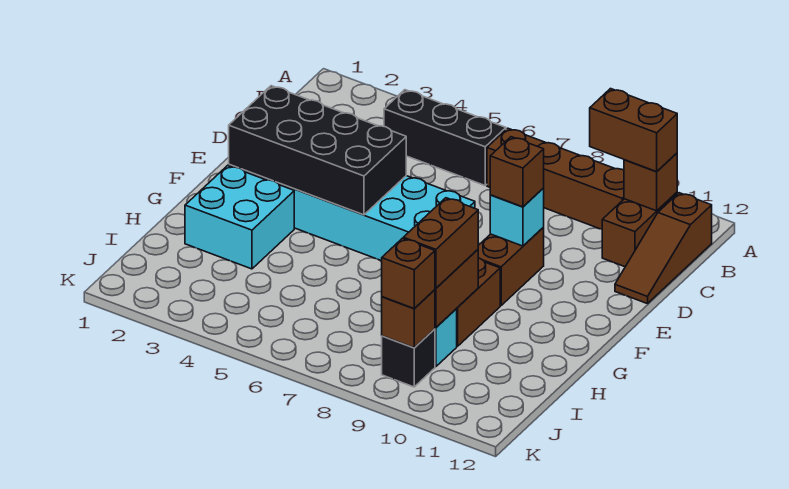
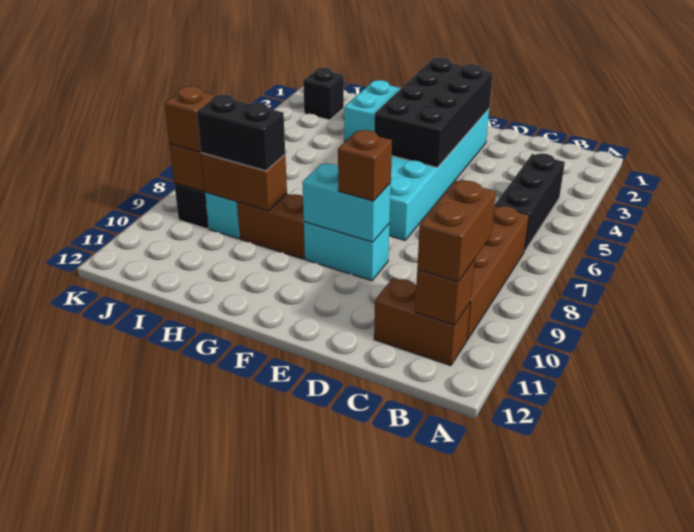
brown 1x3 slope [615,193,712,304] -> none
brown 1x2 brick [478,228,544,306] -> cyan 1x2 brick [304,222,389,281]
cyan 1x1 brick [490,188,544,246] -> cyan 1x2 brick [302,164,391,242]
brown 1x2 brick [403,198,478,288] -> black 1x2 brick [197,94,285,171]
none -> black 1x1 brick [303,67,344,120]

